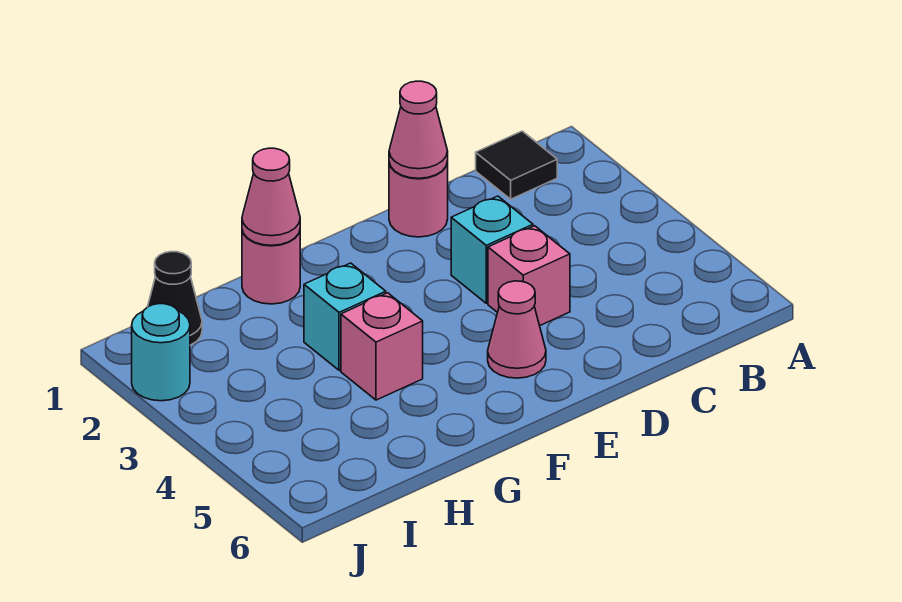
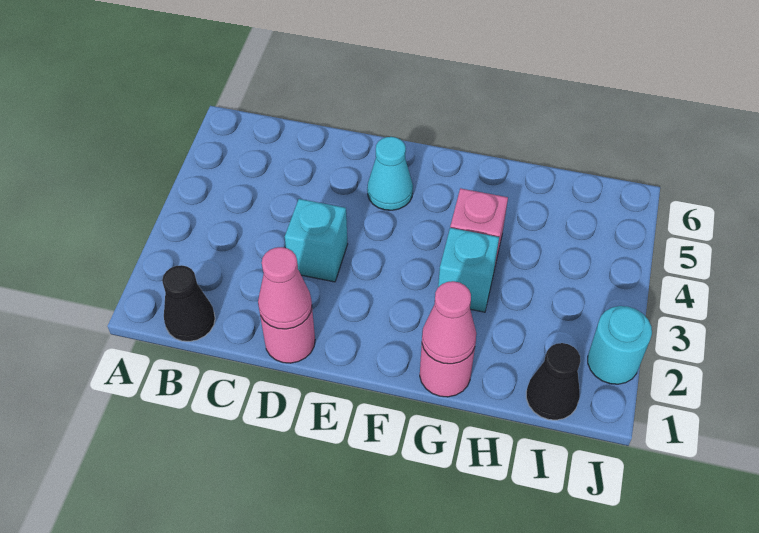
black 1x1 tile [476,131,557,199] -> black 1x1 cone [162,265,215,341]
pink 1x1 brick [488,226,570,326] -> none
pink 1x1 cone [488,281,546,378] -> cyan 1x1 cone [367,137,413,210]

